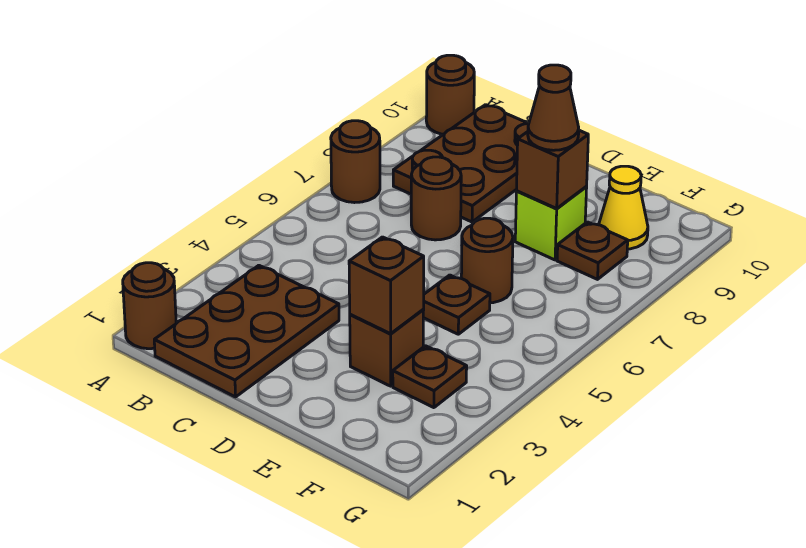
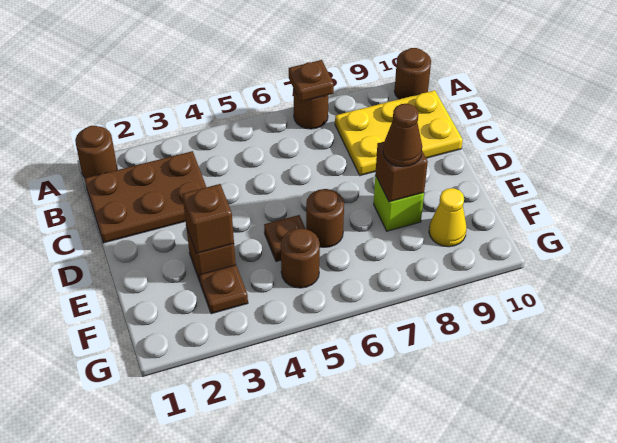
brown 2x3 plate [393,105,529,222] -> yellow 2x3 plate [335,90,463,176]
brown 1x1 round brick [411,157,461,240] -> brown 1x1 round brick moved to [281,229,320,288]
brown 1x1 plate [557,222,628,279] -> brown 1x1 plate moved to [289,60,334,102]

